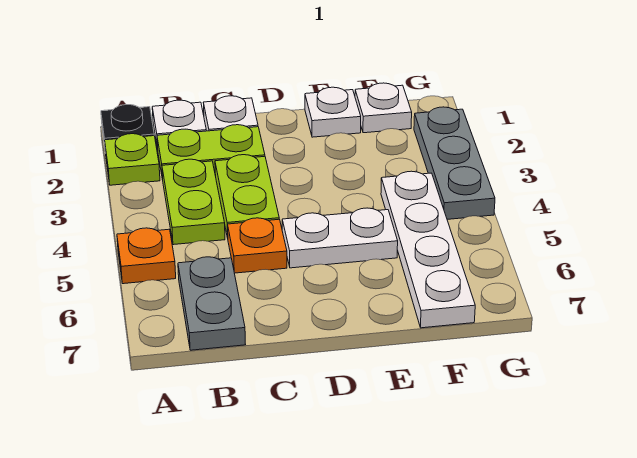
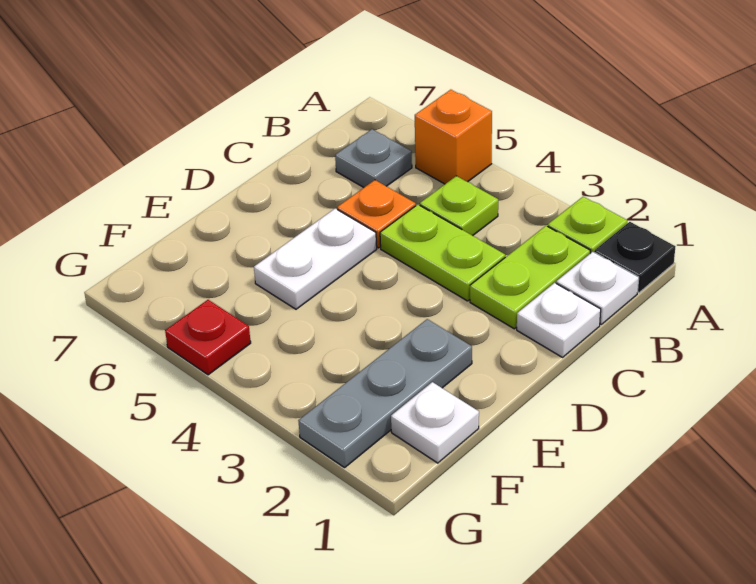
orange 1x1 plate [117,228,176,284] -> orange 1x1 brick [415,90,492,184]
lime 1x2 plate [162,159,225,245] -> lime 1x1 plate [420,176,498,236]
grey 1x2 plate [178,257,246,350] -> grey 1x1 plate [335,129,412,187]
white 1x1 plate [305,87,361,137] -> none
white 1x4 plate [381,171,475,328] -> none
grey 1x3 plate [414,107,495,219] -> grey 1x3 plate turned to [298,319,472,468]
none -> red 1x1 plate [165,300,251,375]

